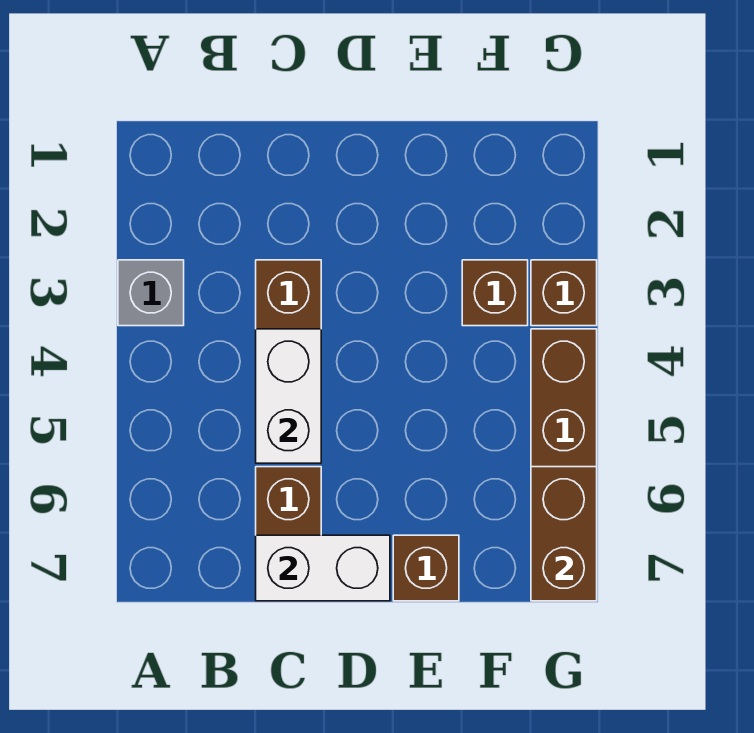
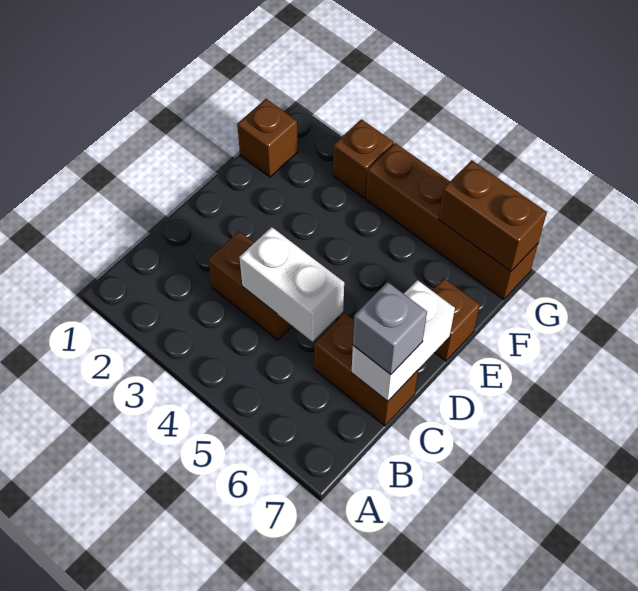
grey 1x1 brick [118,260,184,326] -> grey 1x1 brick moved to [353,282,427,375]
brown 1x1 brick [462,260,528,326] -> brown 1x1 brick moved to [237,99,298,177]

